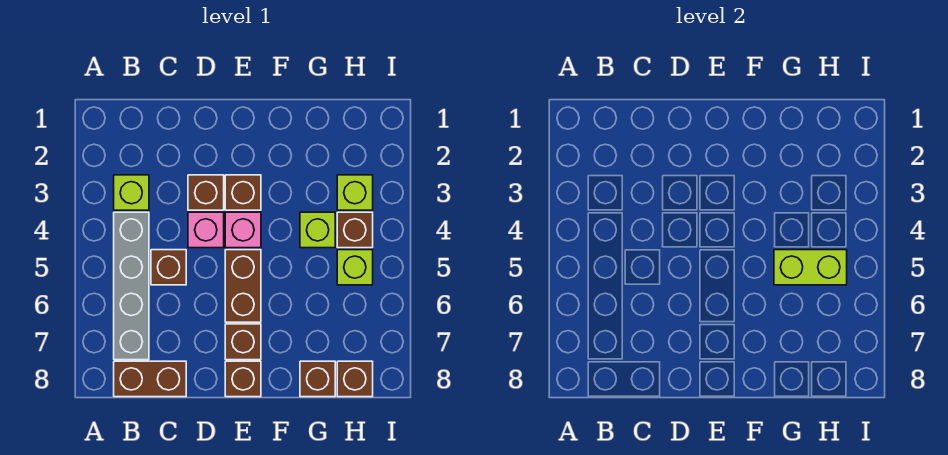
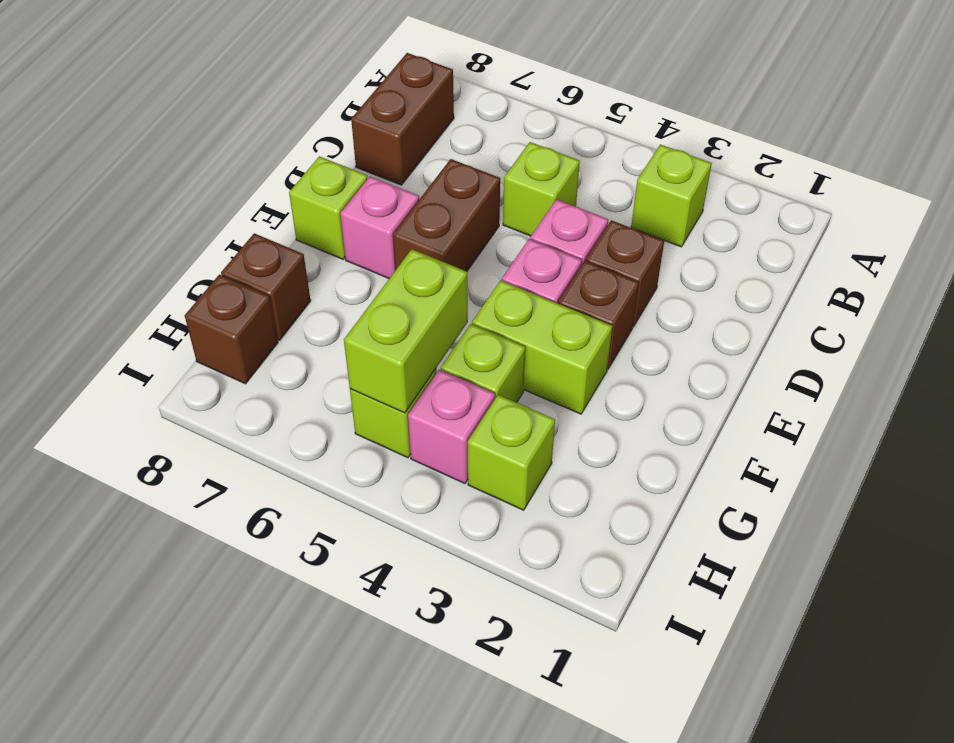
grey 1x4 brick [114,212,149,360] -> none
brown 1x1 brick [151,250,186,285] -> lime 1x1 brick [503,142,580,236]
brown 1x2 brick [225,250,261,322] -> brown 1x2 brick turned to [393,159,500,271]
brown 1x1 brick [225,324,261,360] -> pink 1x1 brick [340,176,419,278]
brown 1x1 brick [225,361,261,397] -> lime 1x1 brick [289,156,368,259]
none -> lime 1x2 brick [472,280,612,414]
brown 1x1 brick [337,212,373,248] -> pink 1x1 brick [408,369,495,483]

